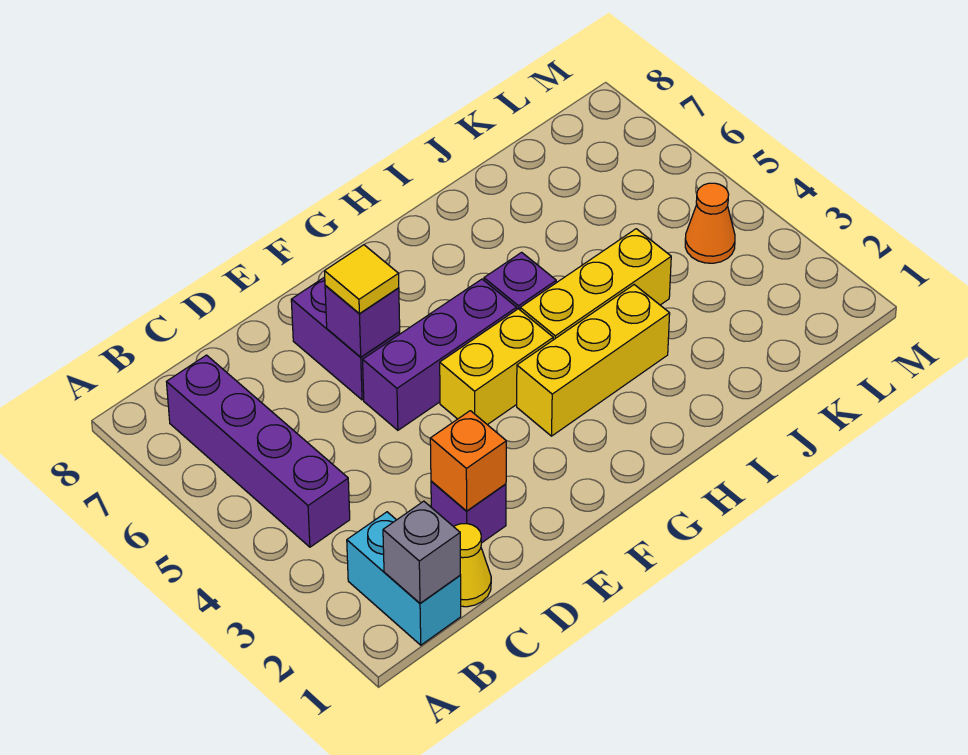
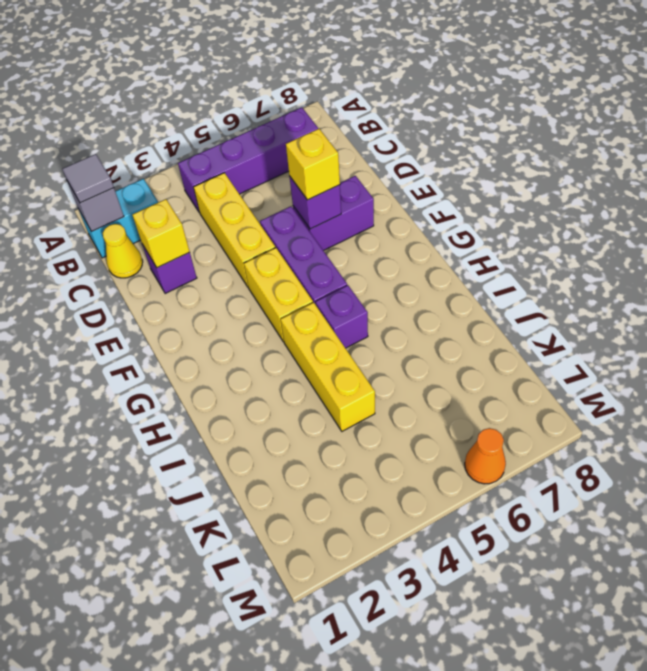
none -> grey 1x1 tile [62,154,114,203]
orange 1x1 brick [430,411,506,511] -> yellow 1x1 brick [132,199,190,268]
yellow 1x1 tile [325,245,399,314] -> yellow 1x1 brick [286,129,340,200]
yellow 1x3 brick [517,285,670,436] -> yellow 1x3 brick moved to [194,173,275,287]
orange 1x1 cone [685,183,735,263] -> orange 1x1 cone moved to [465,428,506,484]

